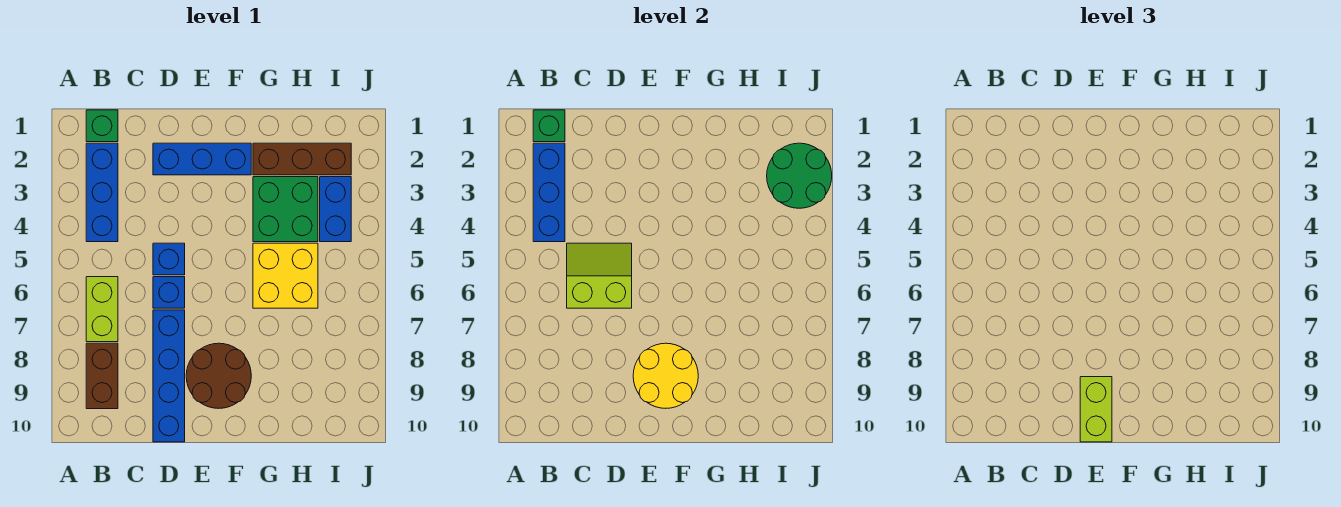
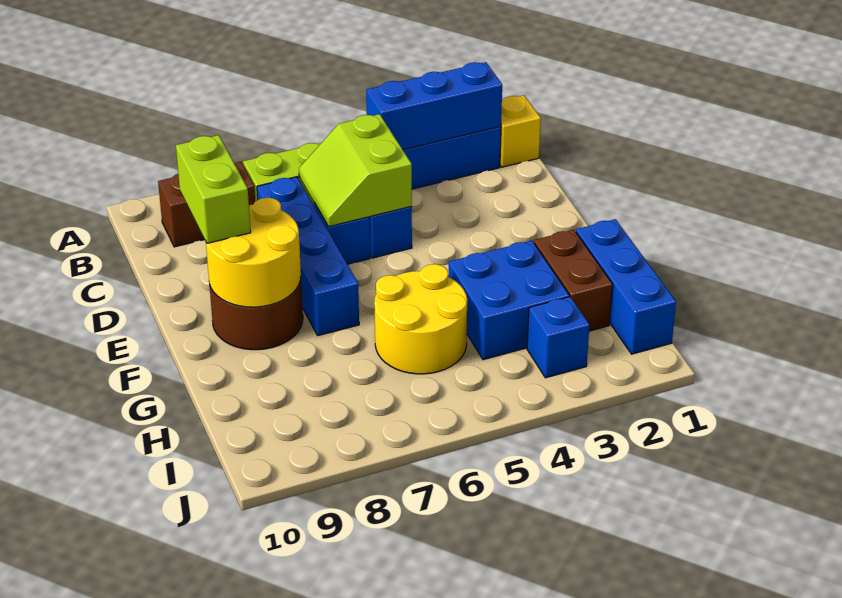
green 1x1 brick [86,110,118,142] -> yellow 1x1 brick [500,95,541,167]
green 1x1 brick [533,110,565,142] -> none
lime 2x2 slope [567,243,632,308] -> lime 2x2 slope turned to [299,114,412,227]
blue 1x3 brick [153,143,251,175] -> blue 1x3 brick moved to [576,219,676,354]
blue 1x4 brick [153,310,185,442] -> blue 1x4 brick turned to [257,177,359,336]
lime 1x2 brick [1080,377,1112,442] -> lime 1x2 brick turned to [176,135,251,243]
brown 1x3 brick [253,143,351,175] -> brown 1x2 brick [534,230,612,331]
green 2x2 brick [253,177,318,242] -> blue 2x2 brick [448,241,569,360]
yellow 2x2 brick [253,243,318,308] -> yellow 2x2 round brick [374,264,467,374]
green 2x2 round brick [767,143,832,208] -> none
blue 1x2 brick [320,177,351,242] -> blue 1x1 brick [527,297,589,378]

